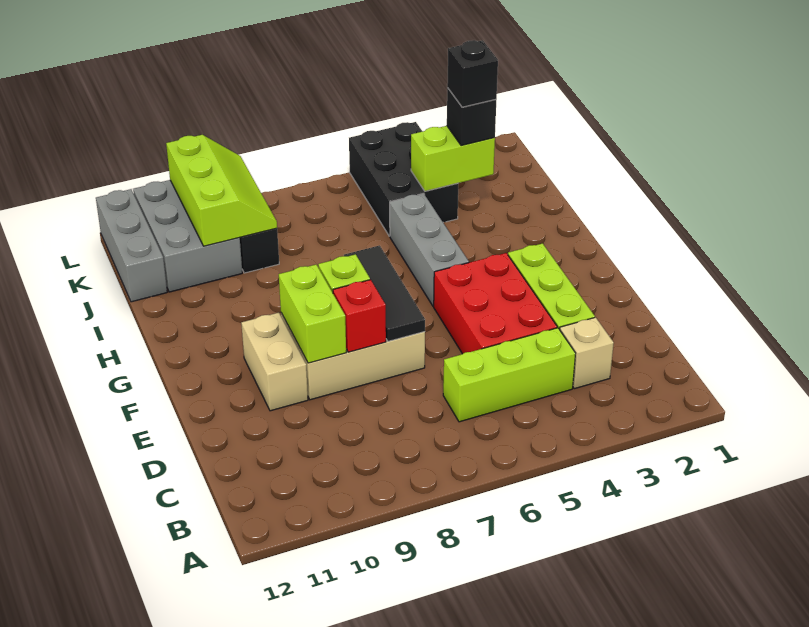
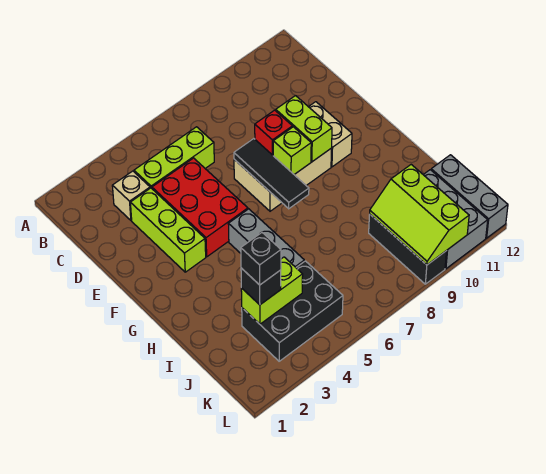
black 2x3 brick [349,122,458,236] -> black 2x3 brick turned to [242,261,343,361]

